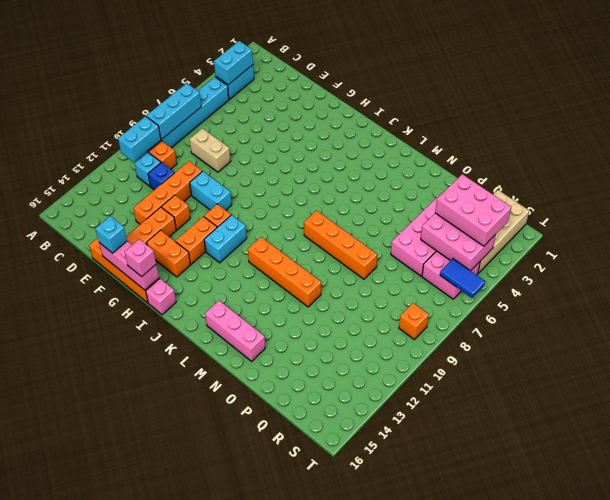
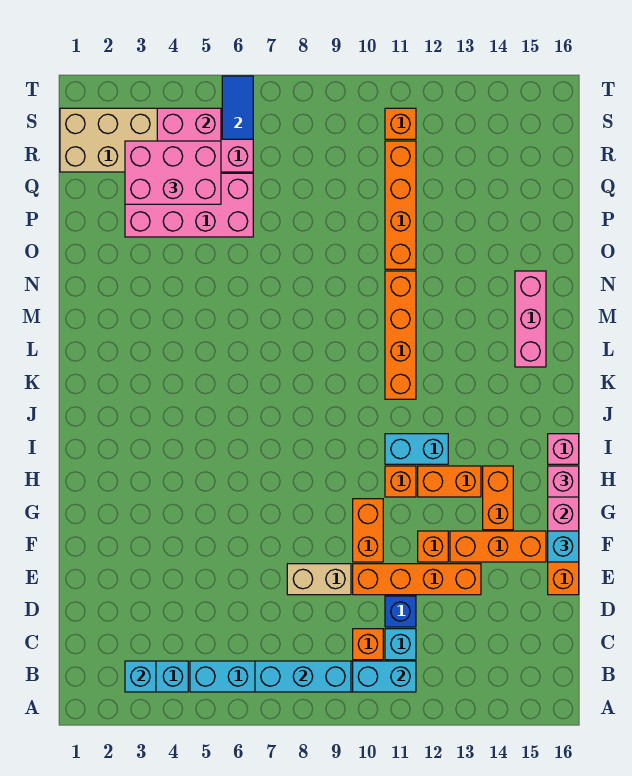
cyan 1x2 brick [214,41,253,85] -> cyan 1x1 brick [125,661,156,692]
tan 1x2 brick [190,128,231,172] -> tan 1x2 brick turned to [287,564,351,595]
cyan 1x2 brick [190,171,232,210] -> orange 1x2 brick [353,499,383,562]
orange 1x4 brick [304,211,377,279] -> orange 1x4 brick moved to [385,141,416,269]
pink 2x3 brick [435,174,511,246] -> pink 2x3 brick turned to [125,141,221,204]
orange 1x1 brick [399,303,429,339] -> orange 1x1 brick moved to [385,108,416,139]

